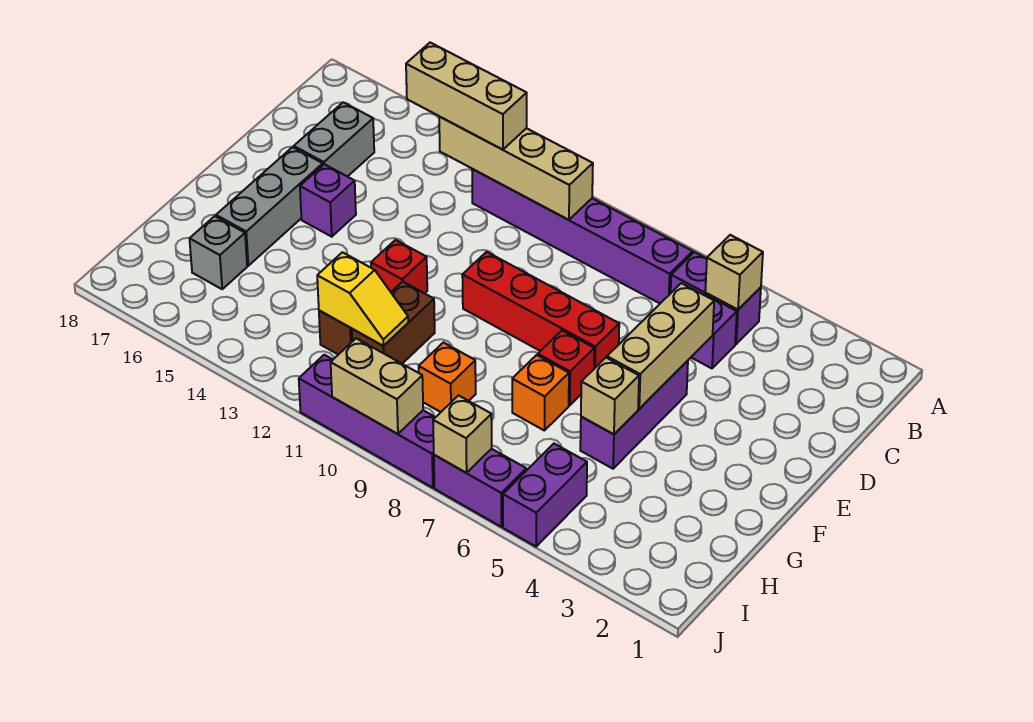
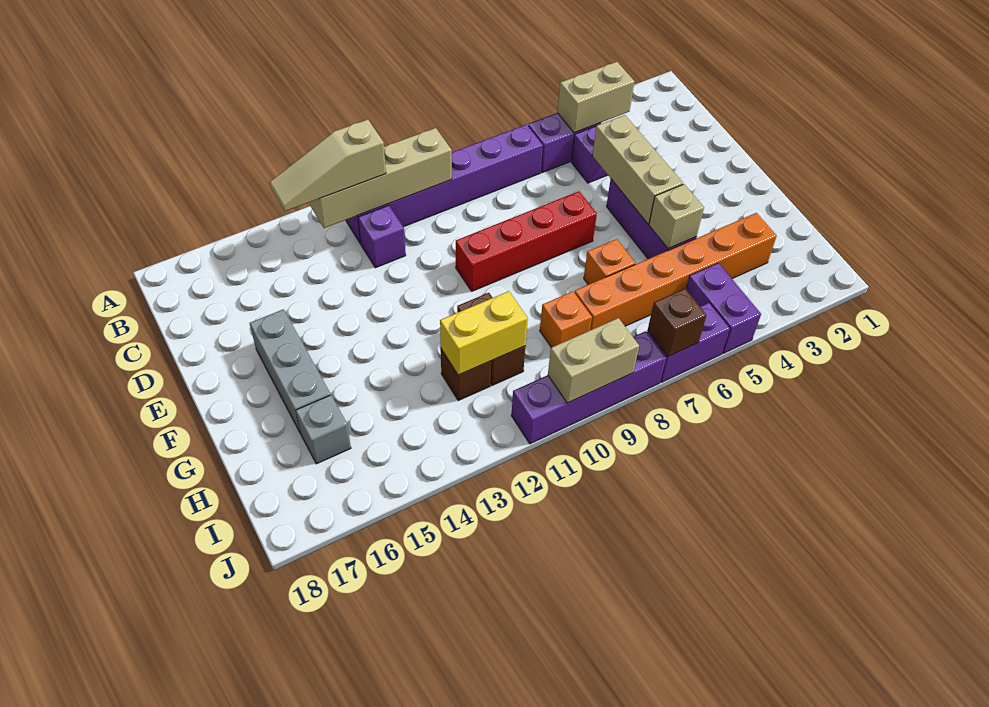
tan 1x1 brick [705,235,763,309] -> tan 1x2 brick [557,62,634,133]
tan 1x3 brick [406,43,527,150] -> tan 1x3 slope [270,119,386,211]
grey 1x2 brick [294,102,374,177] -> none
purple 1x1 brick [300,164,356,237] -> purple 1x1 brick moved to [358,205,406,268]
red 1x1 brick [538,331,594,405] -> none
red 1x1 brick [371,240,427,293] -> none
none -> orange 1x6 brick [575,213,777,330]
yellow 1x2 slope [317,252,408,346] -> yellow 1x2 brick [440,291,528,375]
tan 1x1 brick [433,395,492,473] -> brown 1x1 brick [648,289,707,357]

